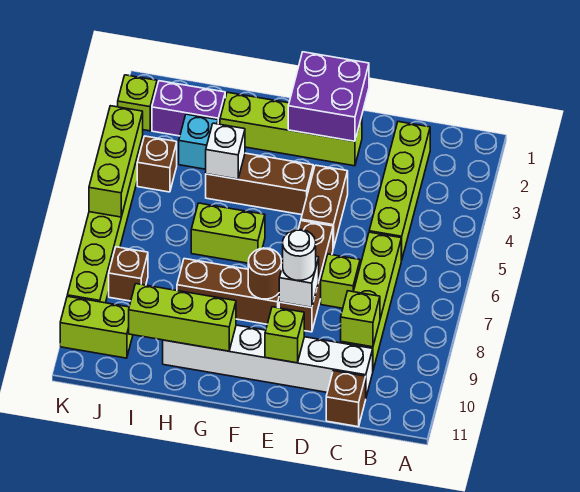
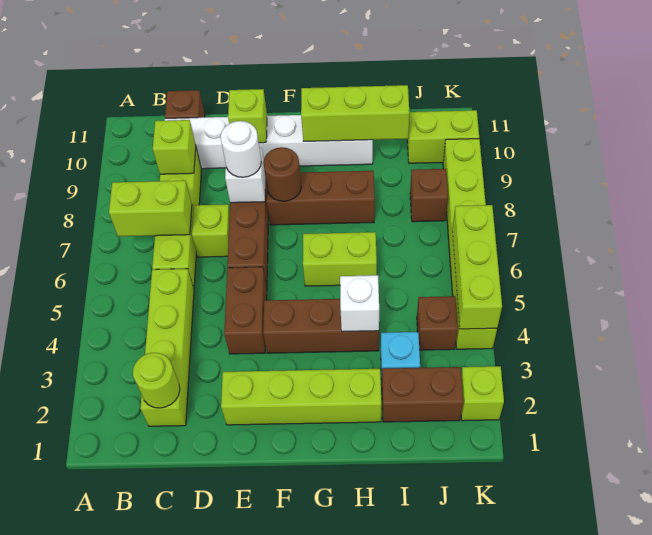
none -> lime 1x2 brick [109,181,192,236]
none -> lime 1x1 round brick [133,353,180,408]
purple 2x2 brick [288,52,369,141] -> none
purple 1x2 brick [152,81,225,136] -> brown 1x2 brick [382,367,463,422]

